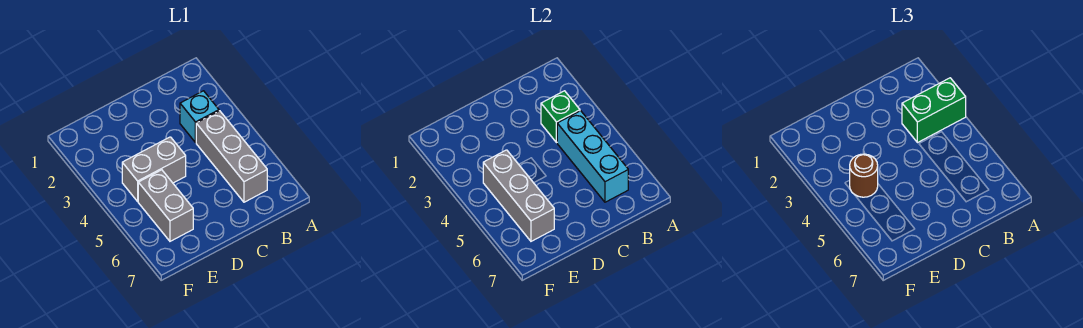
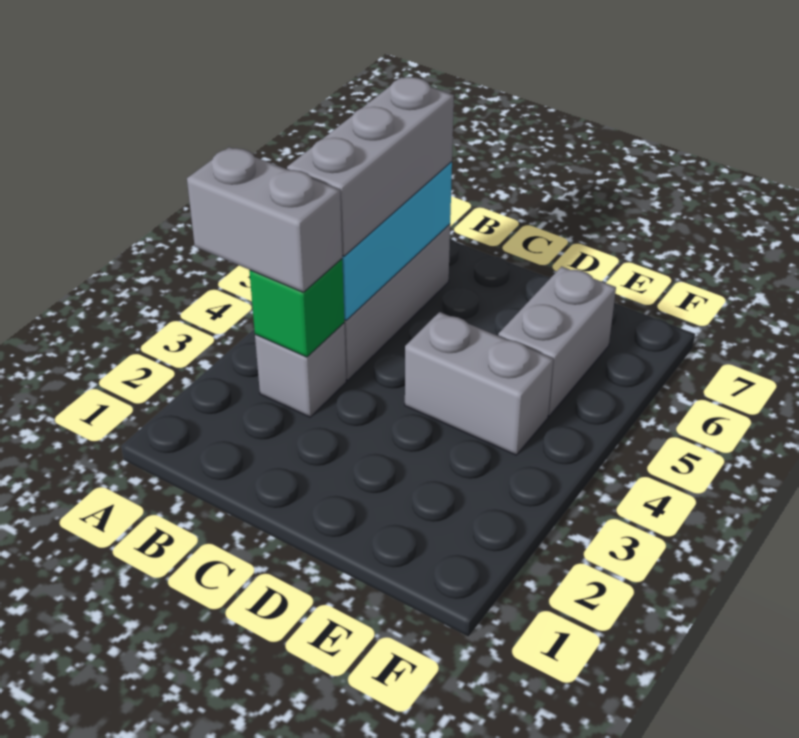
green 1x2 brick [902,78,966,143] -> grey 1x2 brick [187,147,342,292]
cyan 1x1 brick [180,91,219,143] -> grey 1x1 brick [255,323,346,417]
grey 1x3 brick [483,150,554,241] -> grey 1x3 brick moved to [287,77,454,256]
brown 1x1 round brick [850,154,878,197] -> none

